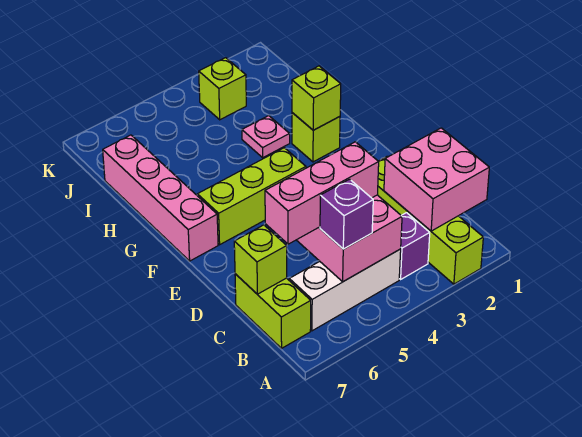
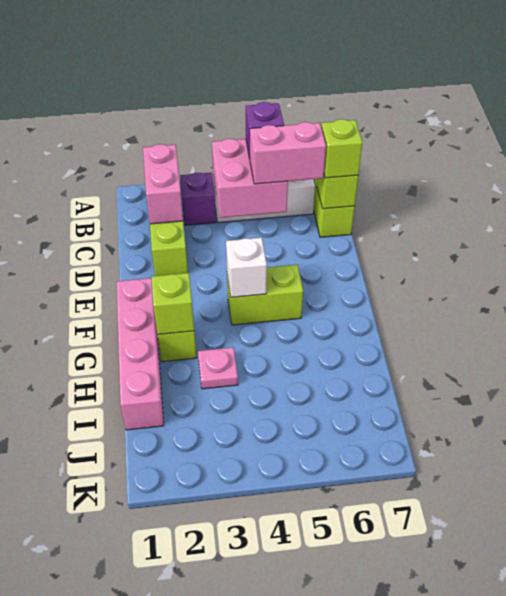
pink 2x2 brick [384,128,489,231] -> pink 1x2 brick [143,144,183,224]
pink 1x3 brick [265,142,379,244] -> pink 1x2 brick [250,122,326,184]
lime 1x3 brick [197,148,306,245] -> lime 1x2 brick [227,265,303,325]
none -> white 1x1 brick [226,238,267,297]
pink 1x4 brick [103,135,218,261] -> pink 1x4 brick moved to [117,278,164,430]
lime 1x1 brick [199,58,246,120] -> lime 1x1 brick moved to [321,119,363,178]

